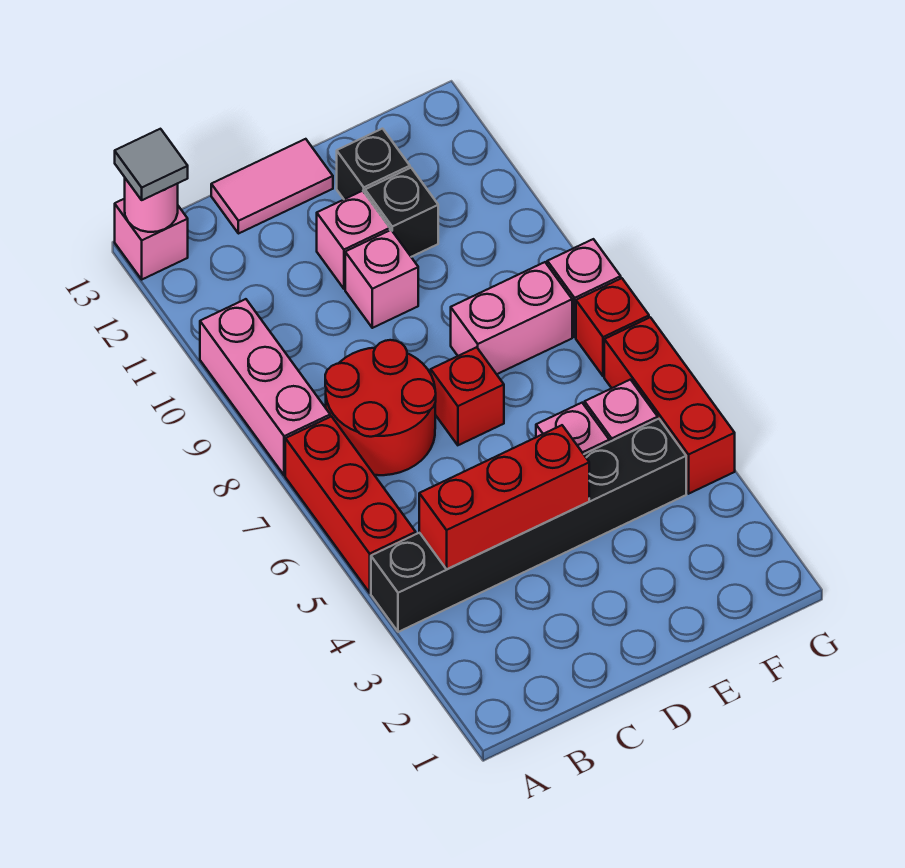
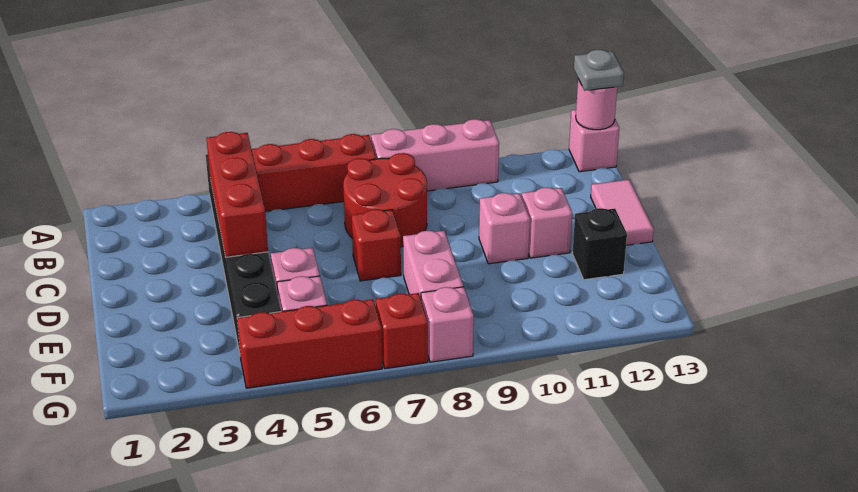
grey 1x1 tile [115,129,188,200] -> grey 1x1 plate [574,50,624,91]
black 1x1 brick [365,168,438,257] -> none

